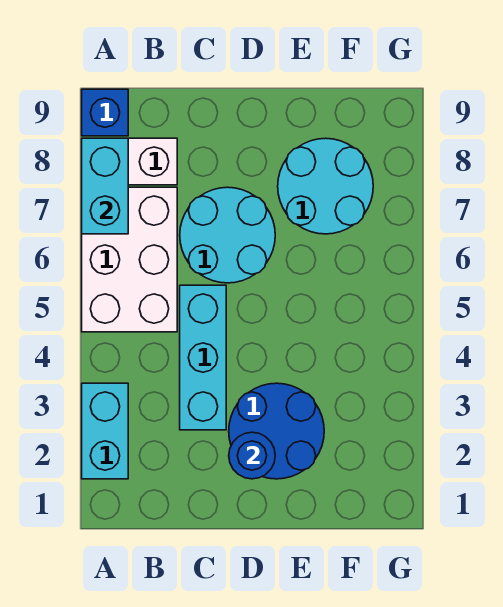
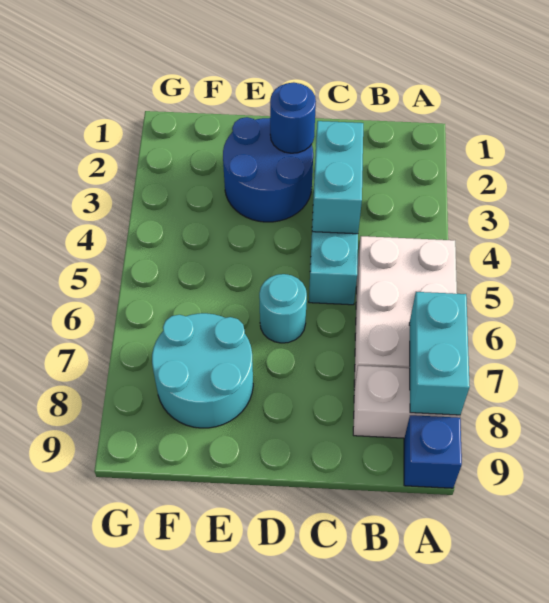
cyan 1x2 brick [82,383,128,479] -> cyan 1x2 brick moved to [312,121,363,234]
cyan 2x2 round brick [180,187,275,283] -> cyan 1x1 round brick [259,274,307,343]

